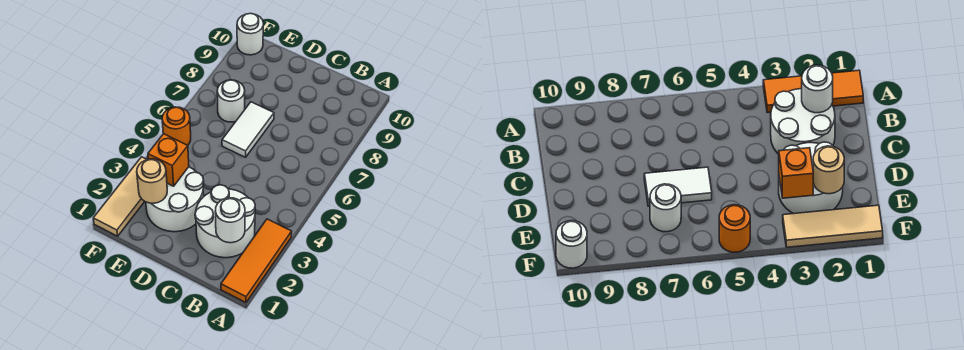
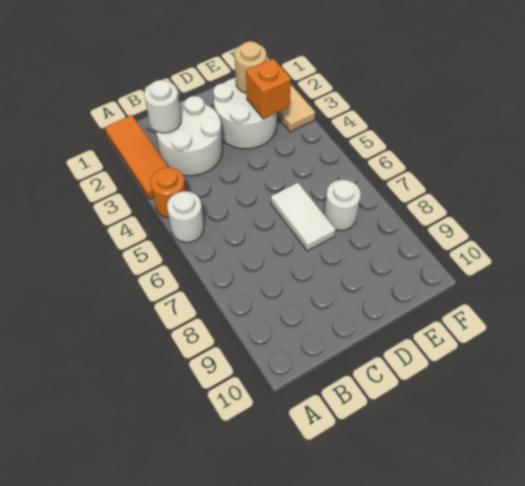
orange 1x1 round brick [162,107,191,145] -> orange 1x1 round brick moved to [151,167,186,218]
white 1x1 round brick [237,13,263,55] -> white 1x1 round brick moved to [167,191,204,242]

